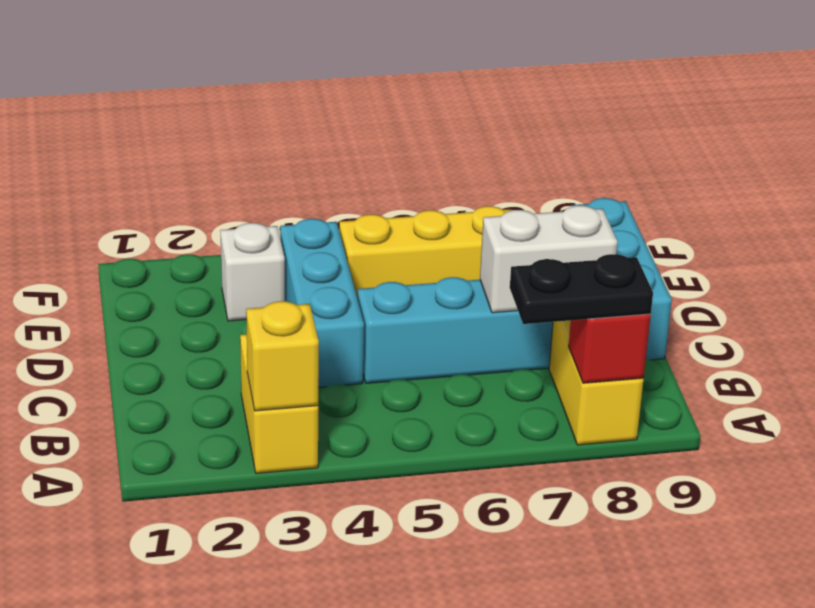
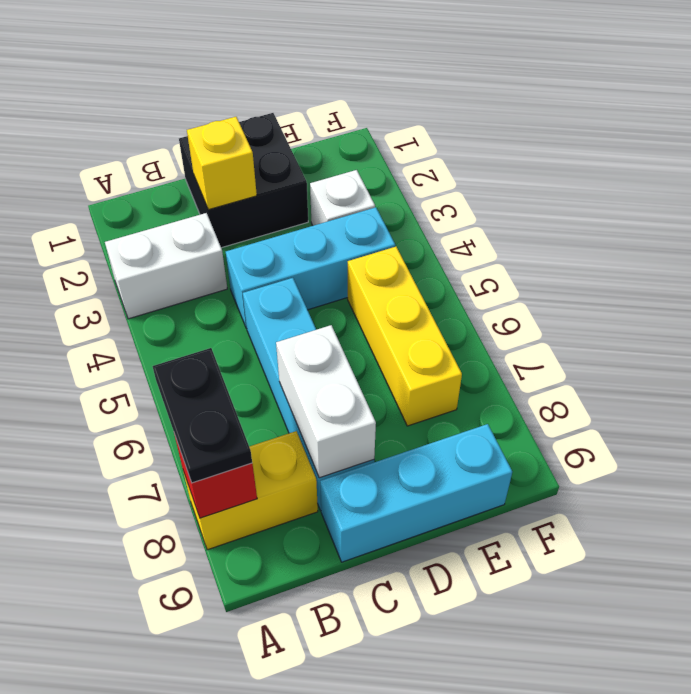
yellow 1x2 brick [240,334,318,473] -> white 1x2 brick [105,213,227,319]
yellow 1x1 brick [246,301,319,411] -> yellow 1x1 brick moved to [187,117,257,210]
none -> black 2x2 brick [179,113,308,248]

